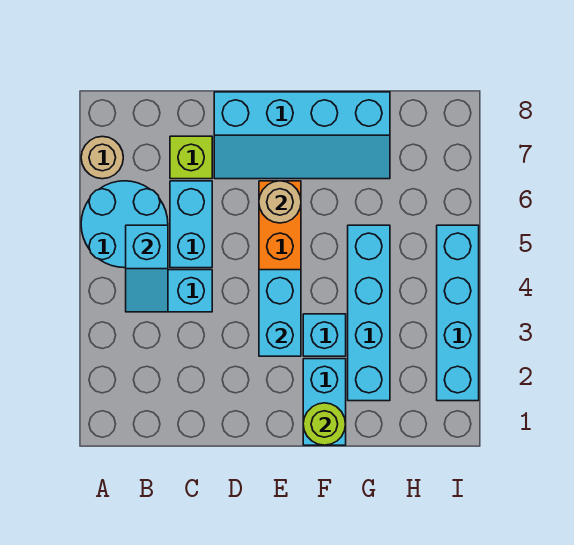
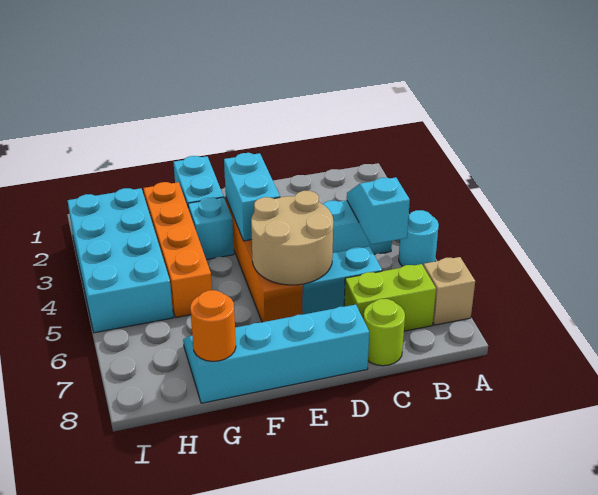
cyan 2x2 round brick [81,181,168,268] -> cyan 1x1 round brick [399,210,439,267]
tan 1x1 round brick [81,136,123,179] -> tan 1x1 brick [423,257,475,325]
cyan 1x2 brick [170,181,212,268] -> cyan 1x2 brick turned to [302,247,382,315]
lime 1x1 brick [170,136,212,179] -> lime 1x2 brick [344,264,436,331]
tan 1x1 round brick [259,181,301,223] -> tan 2x2 round brick [251,191,333,285]
lime 1x1 round brick [303,403,346,445] -> lime 1x1 round brick moved to [363,299,405,366]
cyan 1x4 brick [348,225,390,401] -> orange 1x4 brick [143,182,212,318]
none -> orange 1x1 round brick [190,290,236,361]
cyan 1x4 brick [437,225,479,401] -> cyan 2x4 brick [67,188,173,333]

